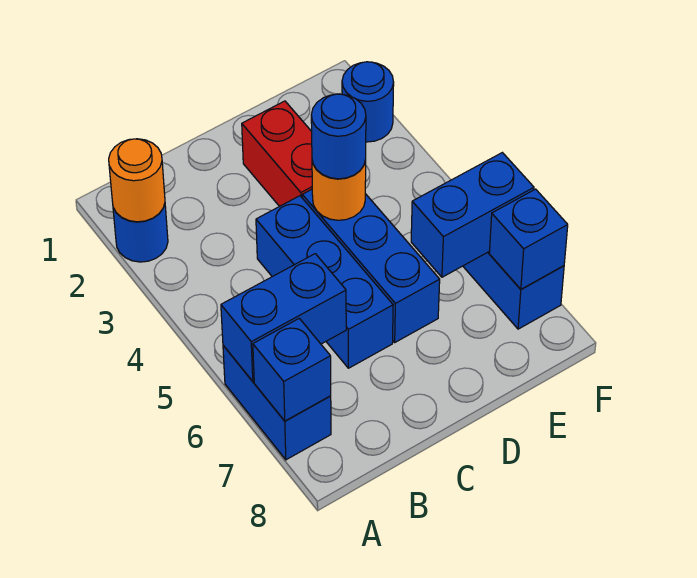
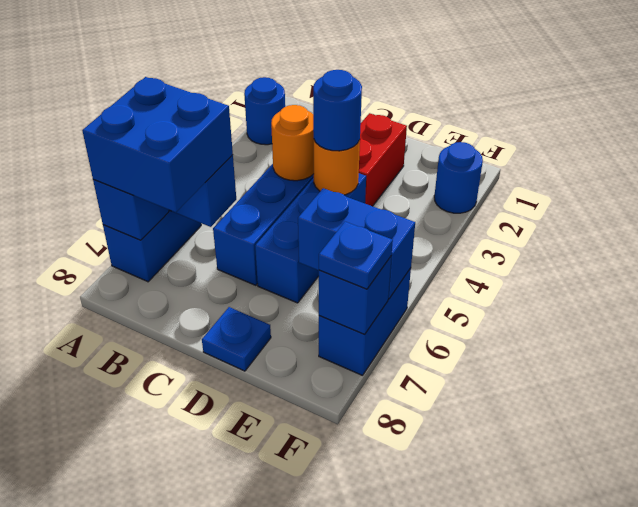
orange 1x1 round brick [109,139,165,222] -> orange 1x1 round brick moved to [271,105,314,181]
none -> blue 2x2 brick [82,77,233,212]
none -> blue 1x1 plate [202,307,271,371]
none -> blue 1x1 plate [319,222,393,289]

